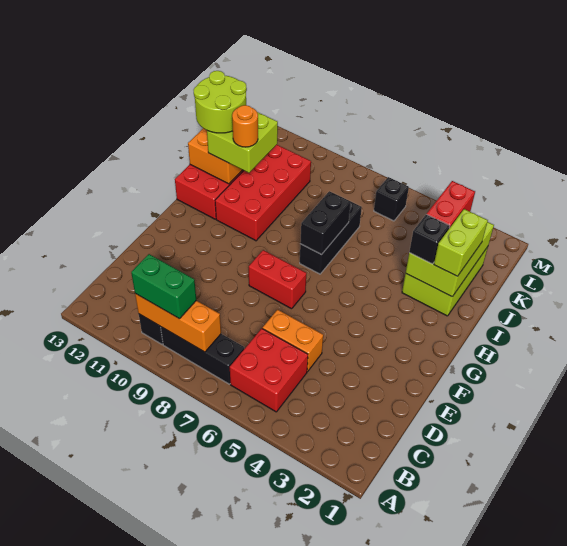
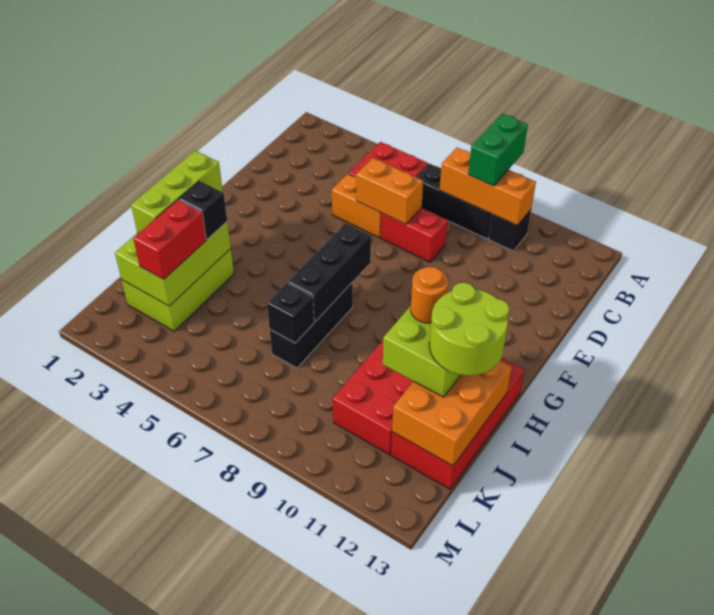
green 1x2 brick [131,254,196,319] -> green 1x2 brick turned to [468,114,528,186]
none -> orange 1x2 brick [356,158,423,224]
red 1x2 brick [249,250,306,309] -> red 1x2 brick moved to [381,208,448,262]
black 1x2 brick [300,191,351,255] -> black 1x3 brick [288,223,371,322]
lime 1x2 brick [434,209,488,276] -> lime 1x3 brick [131,151,223,233]
black 1x1 brick [374,177,409,221] -> black 1x1 brick moved to [267,283,314,343]

